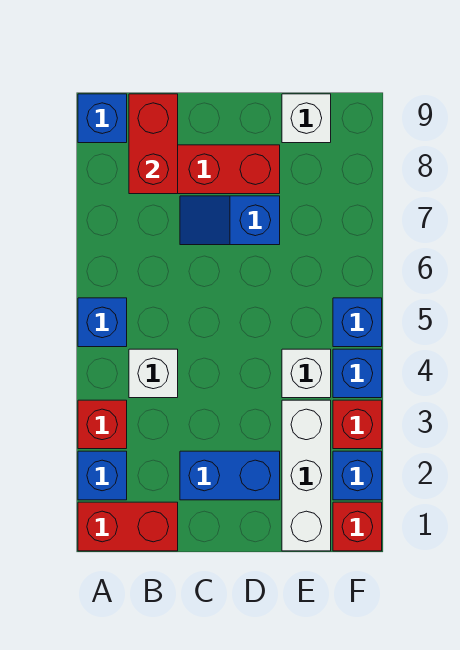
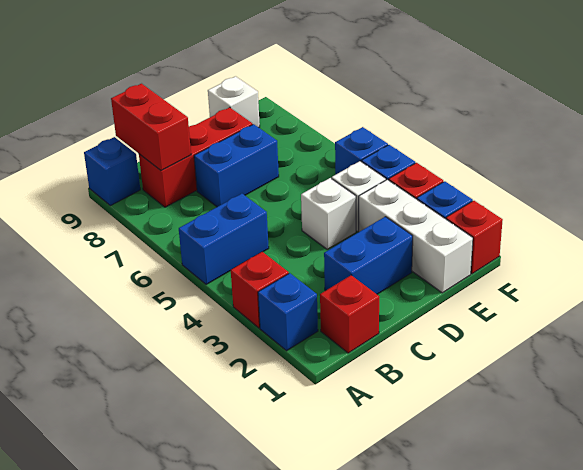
red 1x2 brick [78,502,178,551] -> red 1x1 brick [320,275,379,353]
blue 1x1 brick [78,298,127,347] -> blue 1x2 brick [179,194,269,285]
white 1x1 brick [129,349,178,398] -> white 1x1 brick moved to [301,178,356,249]
blue 1x2 slope [180,196,280,245] -> blue 1x2 brick [194,124,279,207]

